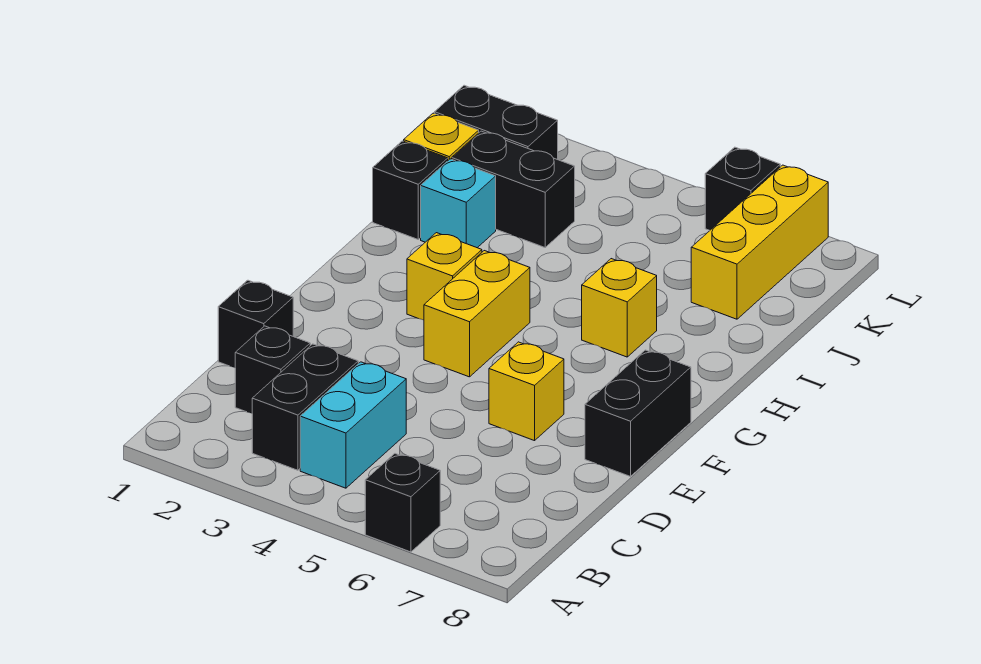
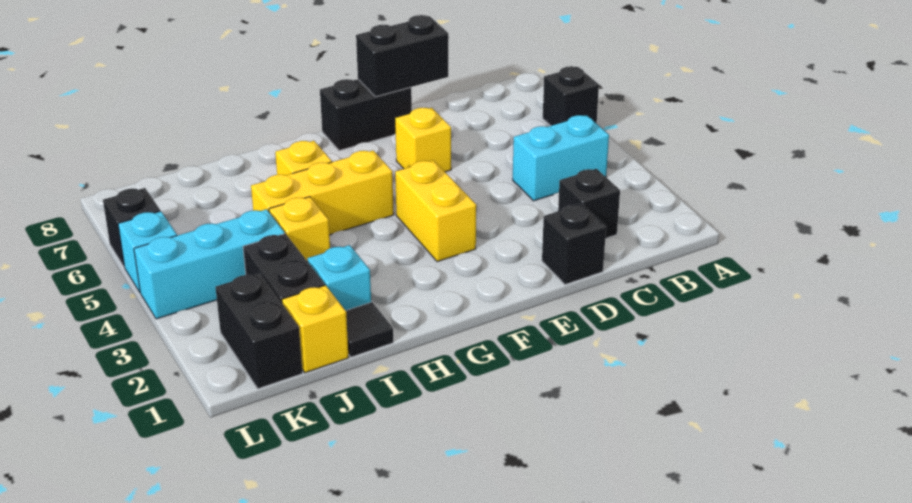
black 1x2 brick [252,344,358,470] -> black 1x2 brick moved to [356,15,448,97]
yellow 1x2 brick [424,251,530,377] -> yellow 1x2 brick turned to [395,160,476,262]
yellow 1x1 brick [407,233,482,320] -> yellow 1x1 brick moved to [269,197,330,262]
black 1x1 brick [373,141,448,239] -> black 1x1 tile [346,302,393,357]
none -> cyan 1x3 brick [134,209,285,319]
yellow 1x3 brick [691,165,828,319] -> yellow 1x3 brick moved to [251,151,394,235]
none -> cyan 1x1 brick [118,211,177,292]

